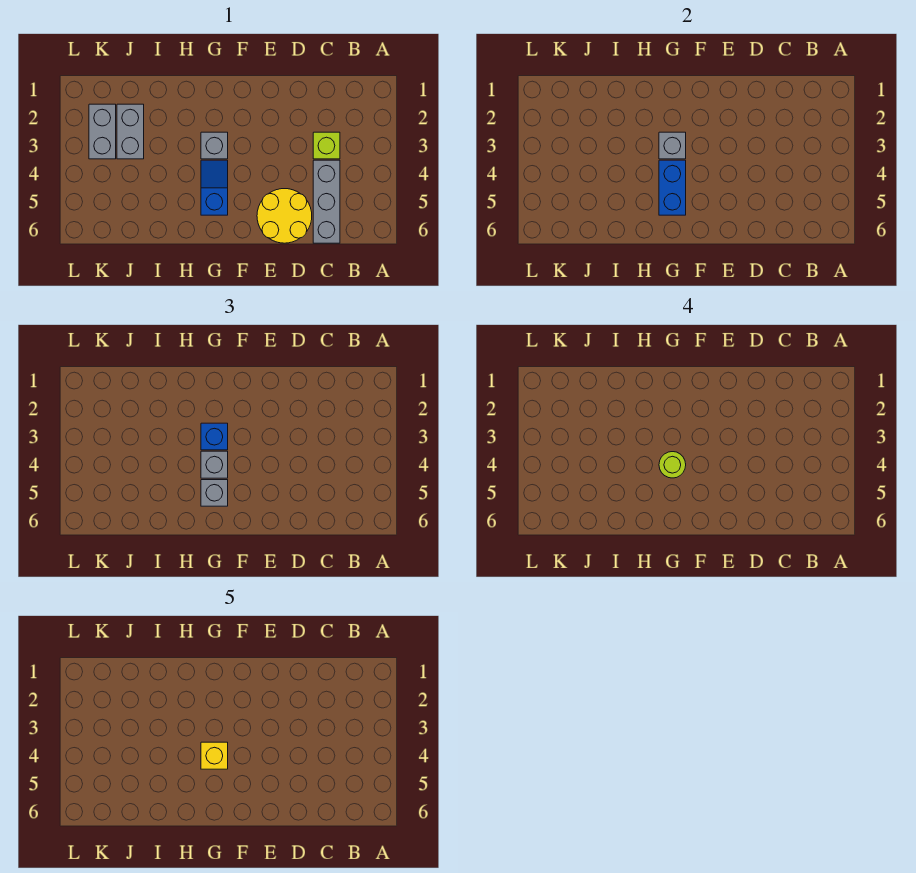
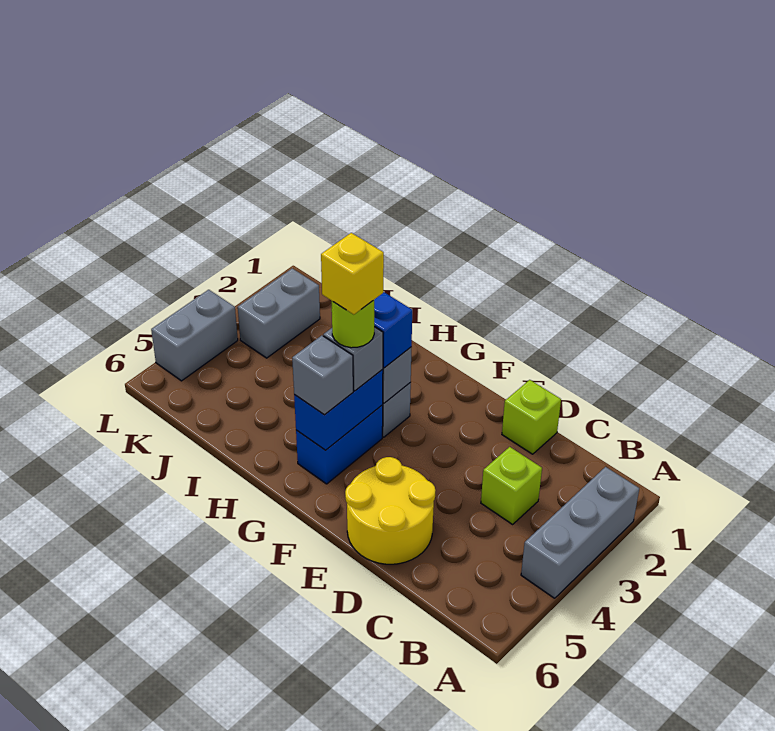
grey 1x3 brick [313,160,340,243] -> grey 1x3 brick moved to [521,467,639,598]
none -> lime 1x1 brick [502,380,561,454]
blue 1x2 slope [201,160,228,215] -> blue 1x2 brick [296,405,383,484]
grey 1x2 brick [117,104,144,159] -> grey 1x2 brick moved to [151,290,238,381]

